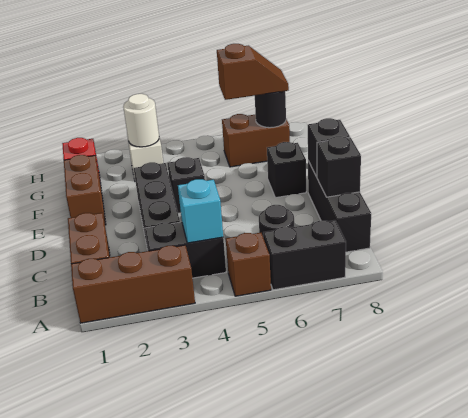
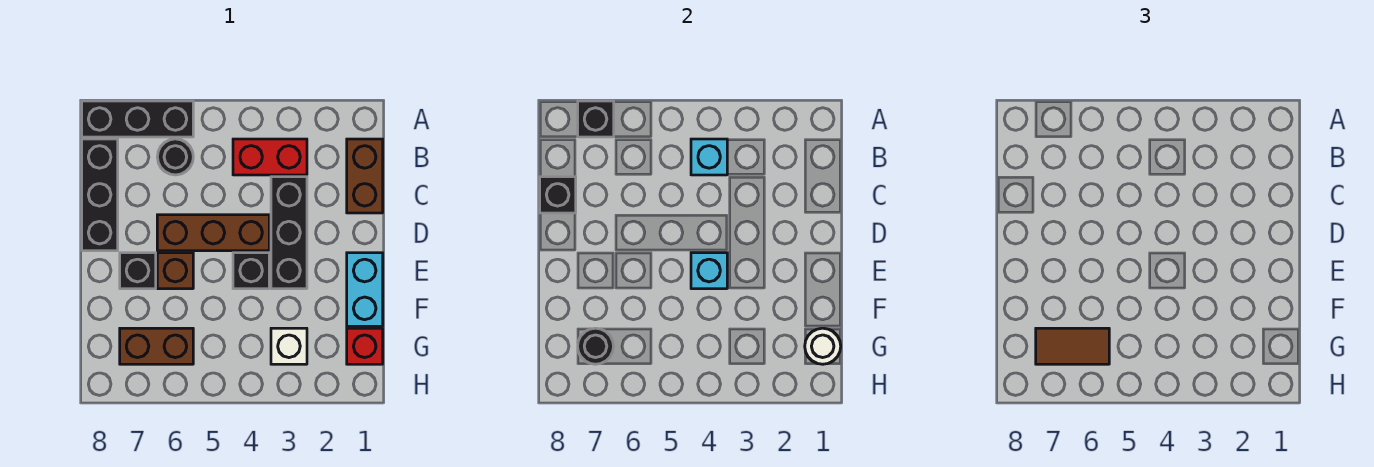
brown 1x3 brick [71,245,195,323] -> brown 1x3 brick moved to [157,215,269,251]
brown 1x1 brick [226,233,271,296] -> brown 1x1 brick moved to [157,253,193,289]
black 1x2 brick [263,220,346,290] -> black 1x3 brick [82,101,193,137]
black 1x2 brick [145,222,226,278] -> red 1x2 brick [233,139,307,175]
black 1x1 brick [308,118,350,177] -> black 1x1 brick moved to [578,101,614,137]
brown 1x2 brick [64,155,106,225] -> cyan 1x2 brick [347,253,383,326]
none -> cyan 1x1 brick [691,253,727,289]
white 1x1 round brick [123,94,159,147] -> white 1x1 round brick moved to [805,328,841,364]
brown 1x2 slope [217,44,289,100] -> brown 1x2 tile [1036,328,1109,364]

